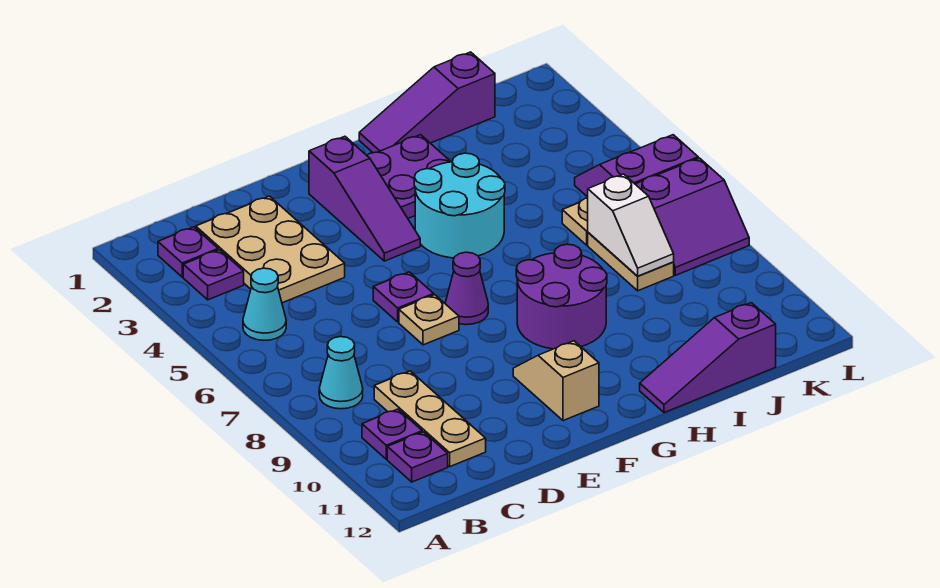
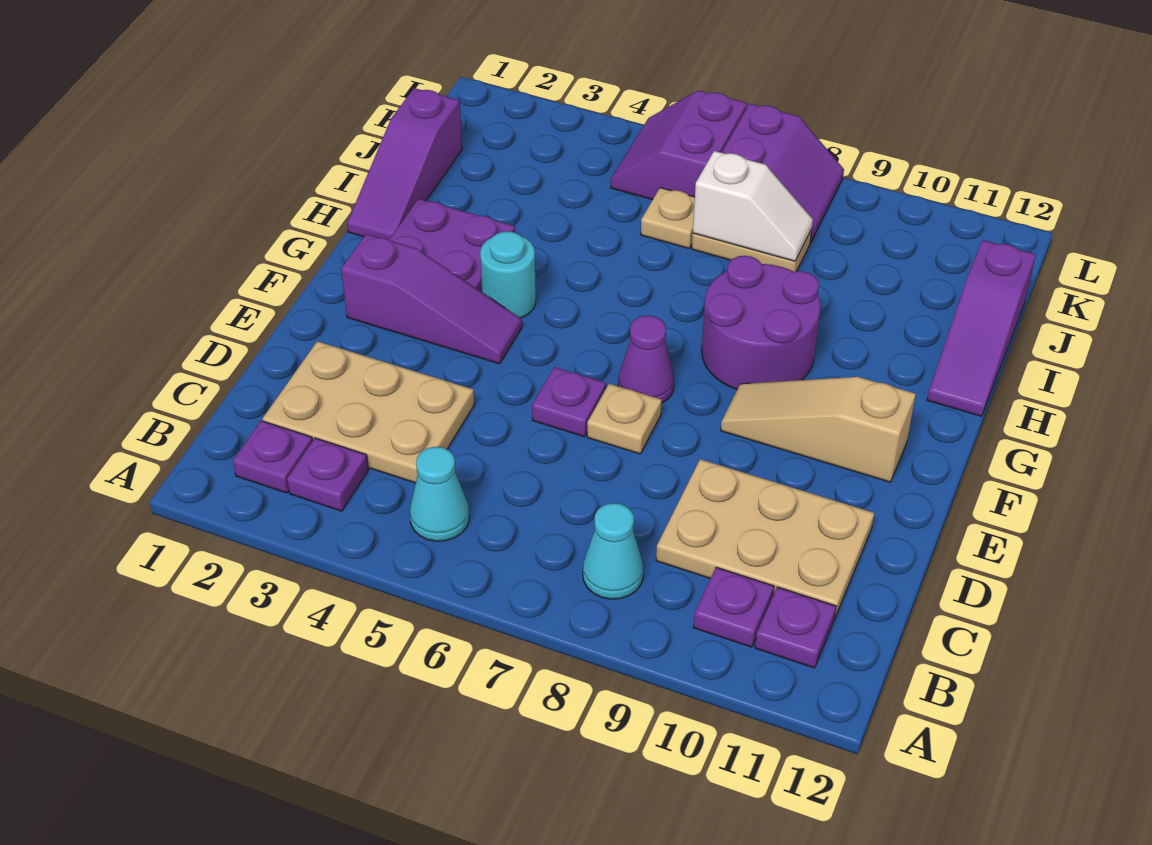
tan 1x3 plate [374,371,486,467] -> tan 2x3 plate [656,459,874,619]
tan 1x2 slope [513,341,599,421] -> tan 1x3 slope [721,377,916,482]
cyan 2x2 round brick [414,153,505,258] -> cyan 1x1 round brick [480,231,536,318]

